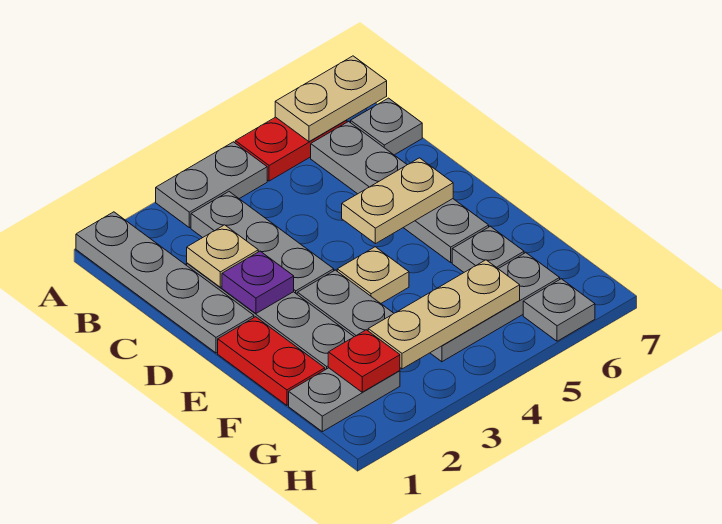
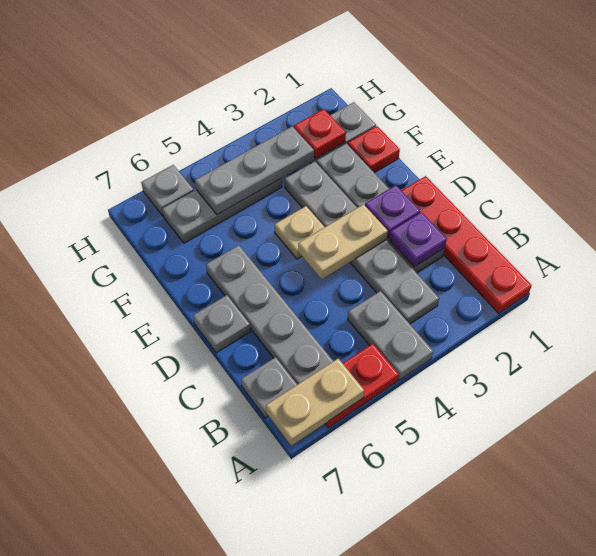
grey 1x4 plate [76,212,254,353] -> red 1x4 plate [401,176,532,314]
grey 1x2 plate [156,142,267,228] -> grey 1x2 plate turned to [348,291,433,380]
tan 1x1 plate [187,225,258,287] -> purple 1x1 plate [389,212,447,267]
tan 1x2 plate [342,158,453,244] -> tan 1x2 plate moved to [298,204,388,279]
red 1x2 plate [218,317,325,405] -> red 1x1 plate [348,126,400,173]
grey 1x1 plate [452,226,524,272] -> grey 1x1 plate moved to [193,295,250,353]
tan 1x3 plate [368,260,520,369] -> grey 1x3 plate [195,126,314,215]

